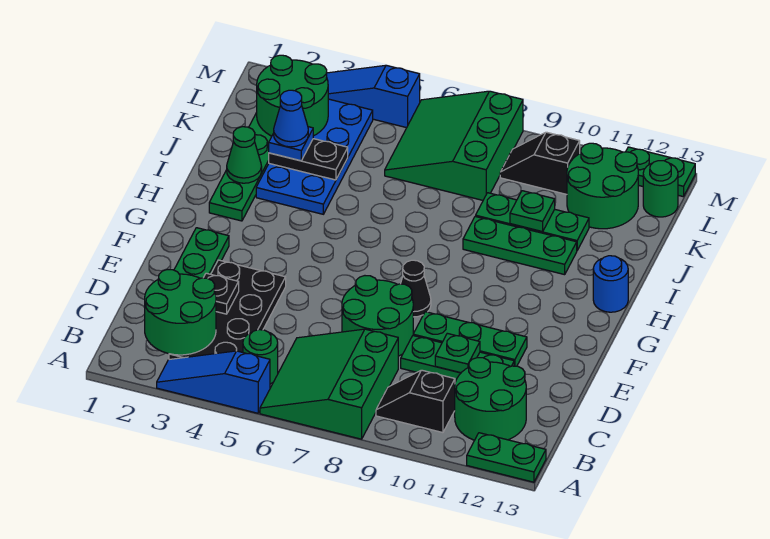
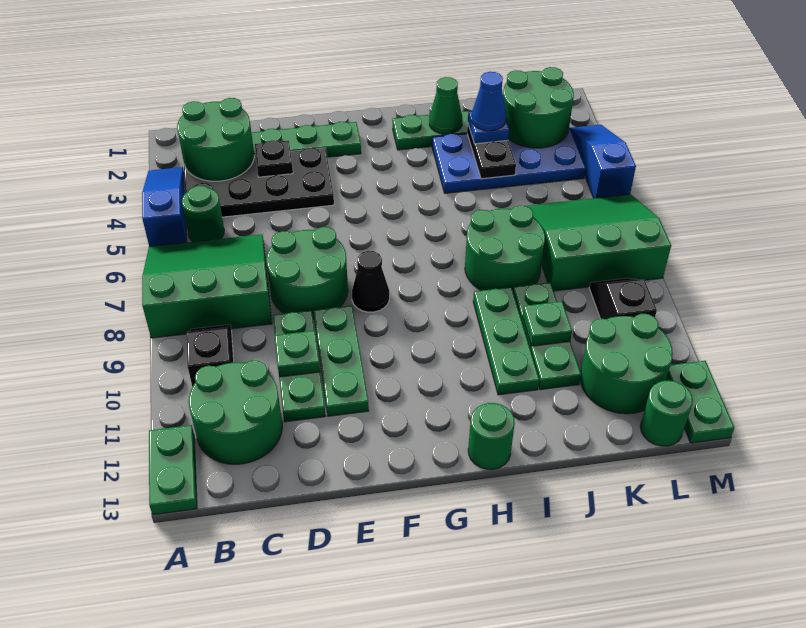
blue 1x1 round brick [593,256,628,312] -> green 1x1 round brick [468,403,515,469]
none -> green 2x2 round brick [465,205,545,291]

